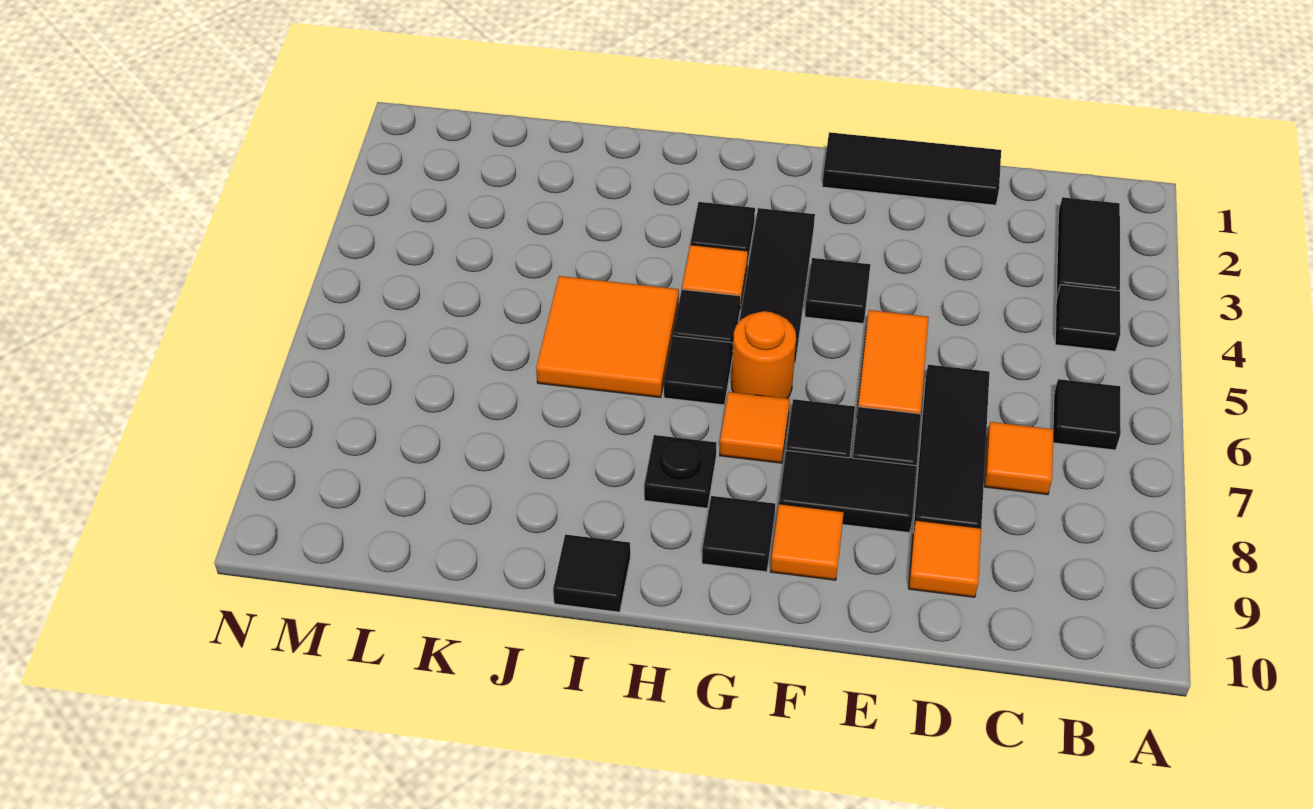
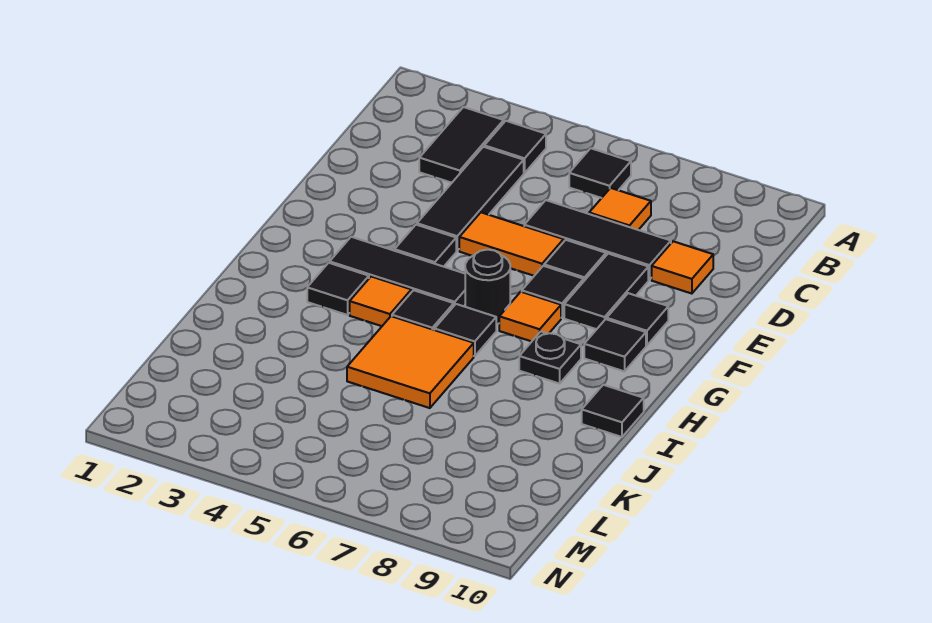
black 1x2 tile [1056,197,1120,298] -> black 1x2 tile turned to [419,107,504,183]
black 1x3 tile [822,132,1001,205] -> black 1x3 tile moved to [417,147,524,251]
orange 1x1 tile [770,504,844,580] -> black 1x1 tile [607,293,668,345]
orange 1x1 round brick [731,311,796,398] -> black 1x1 round brick [465,250,510,324]

